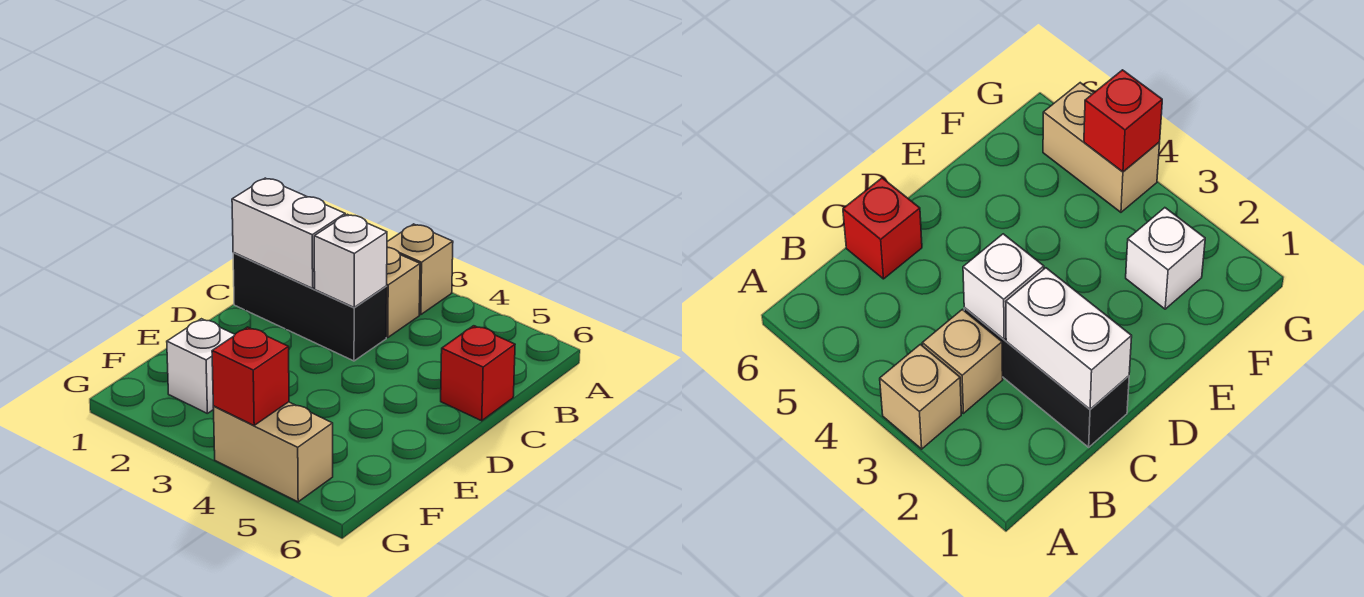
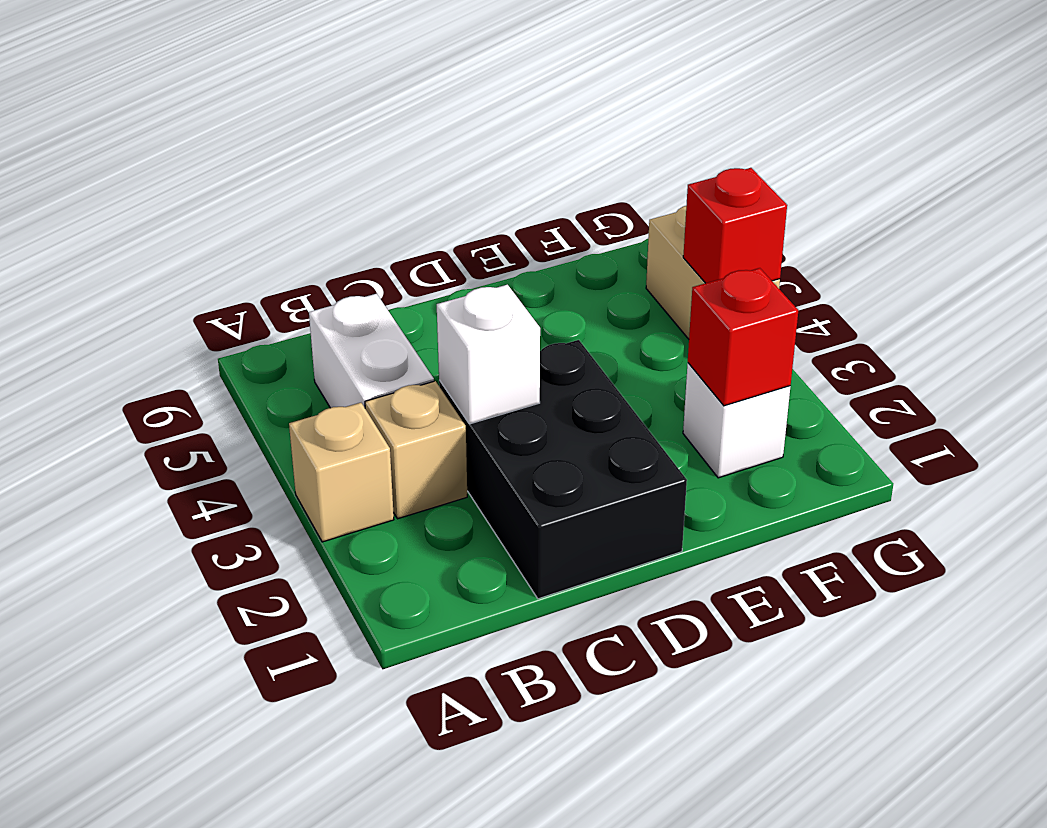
black 1x3 brick [233,253,387,361] -> black 2x3 brick [439,340,687,599]
white 1x2 brick [232,178,345,288] -> white 1x2 brick moved to [309,294,434,408]
red 1x1 brick [441,326,515,421] -> red 1x1 brick moved to [688,268,798,406]

